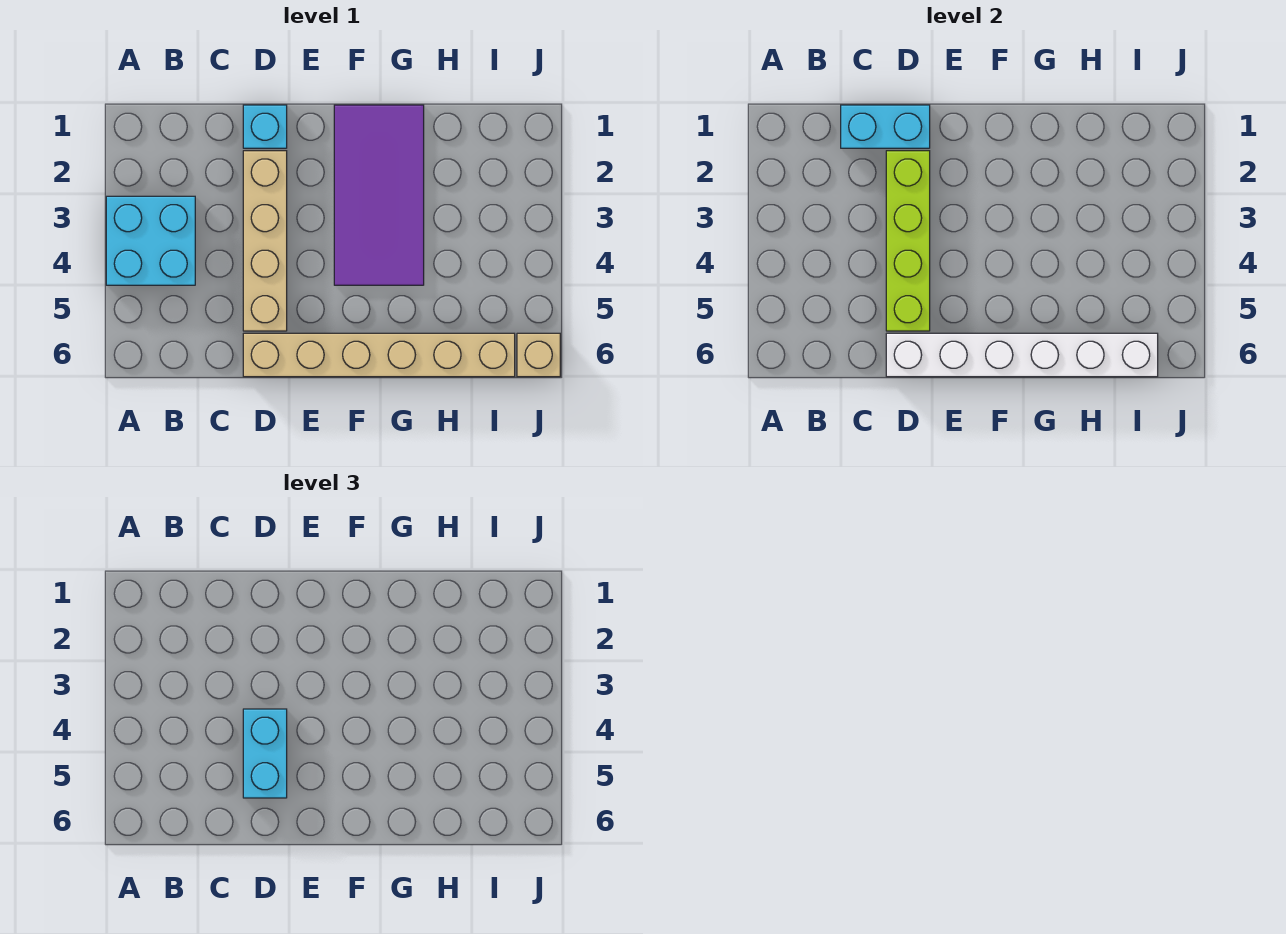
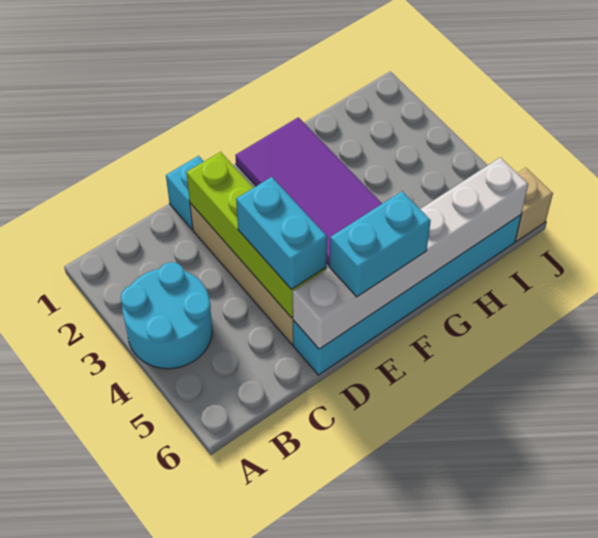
cyan 2x2 brick [106,196,195,285] -> cyan 2x2 round brick [121,262,212,369]
cyan 1x2 brick [841,105,930,148] -> cyan 1x2 brick moved to [329,191,431,297]
tan 1x6 brick [243,333,515,377] -> cyan 1x6 brick [293,215,521,375]

